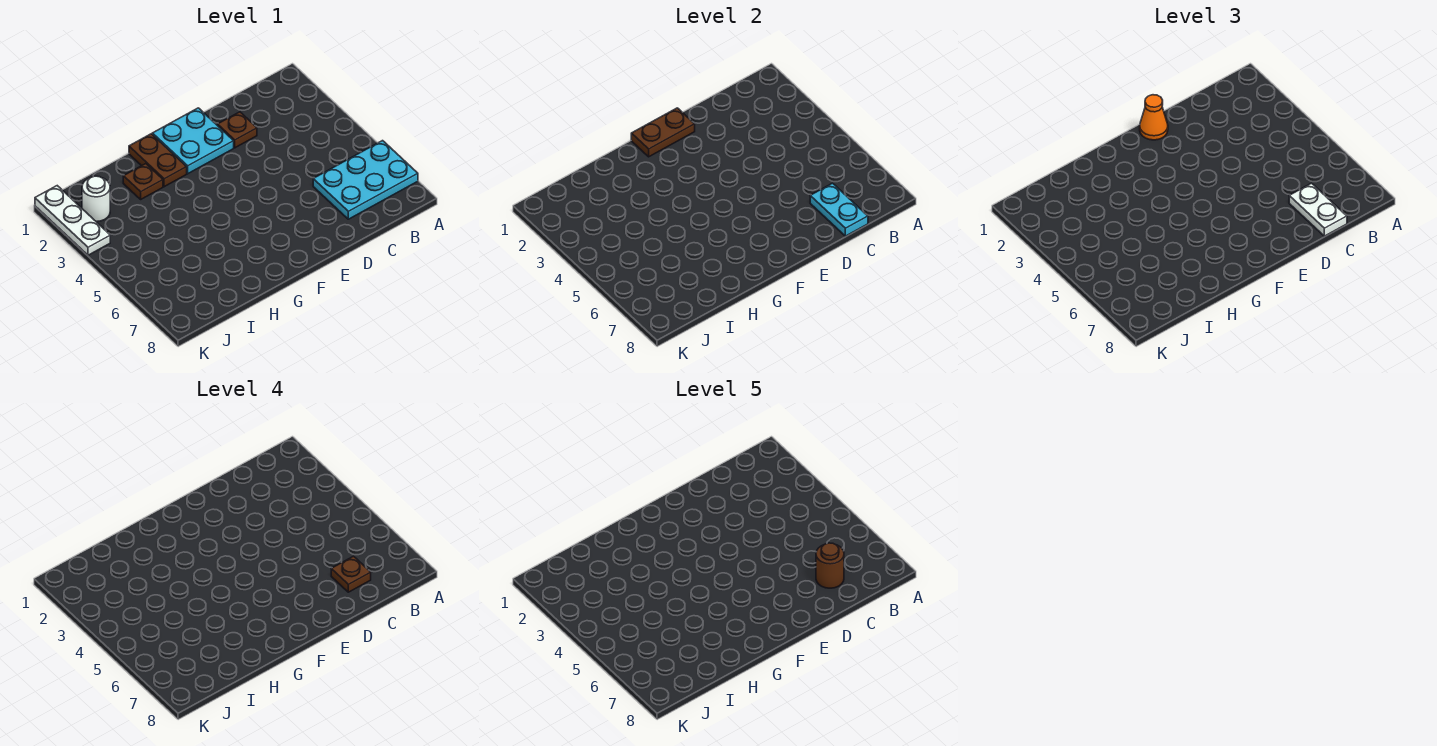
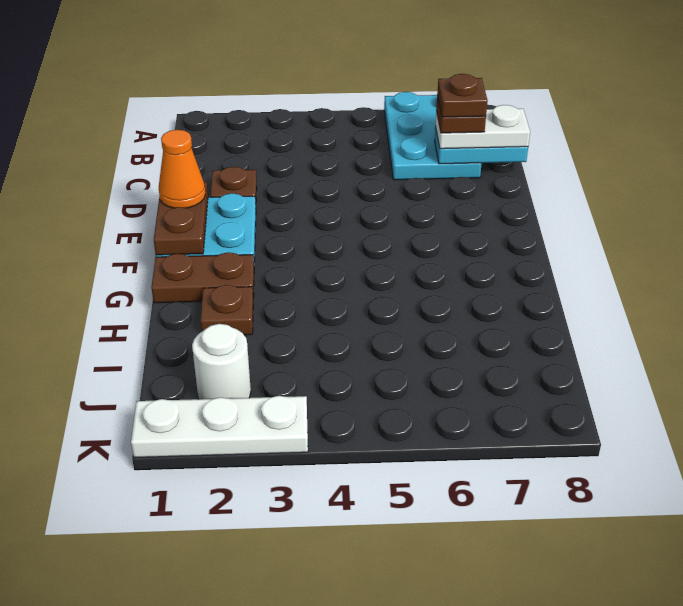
brown 1x1 round brick [816,543,844,588] -> brown 1x1 plate [437,74,488,117]

